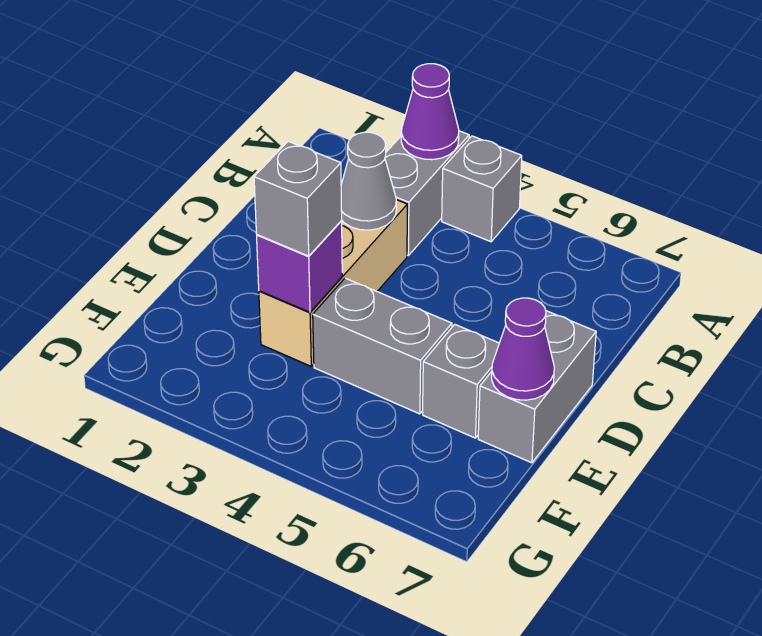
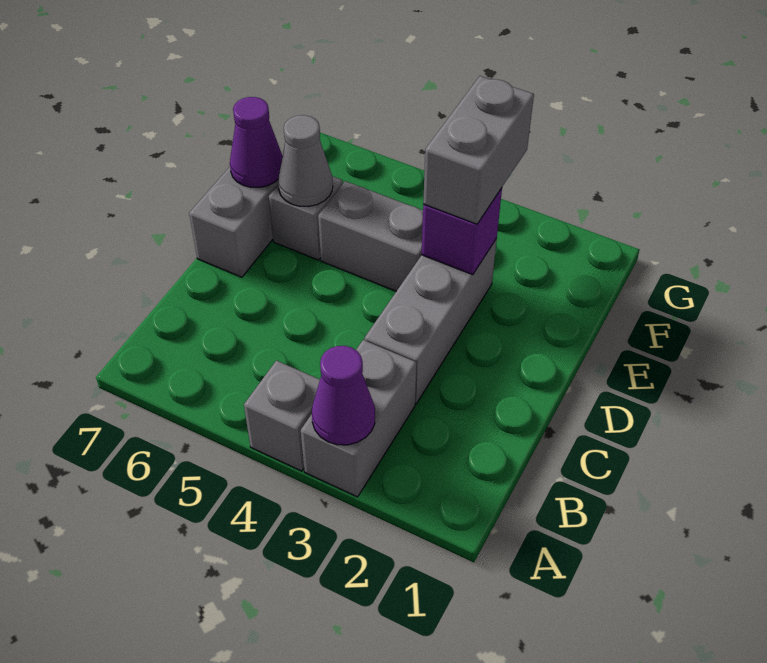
tan 1x3 brick [259,200,407,366] -> grey 1x3 brick [365,239,497,404]
grey 1x1 cone [341,132,396,230] -> grey 1x1 cone moved to [278,115,333,207]
grey 1x1 brick [254,141,342,256] -> grey 1x2 brick [423,76,534,224]

